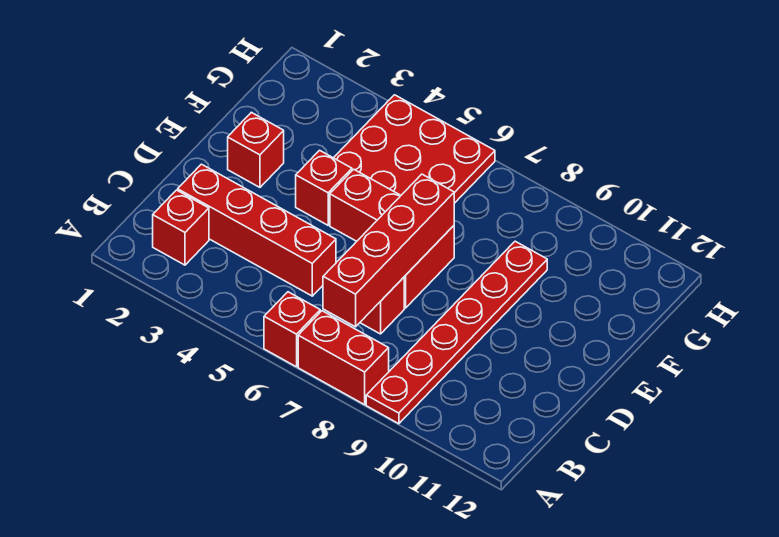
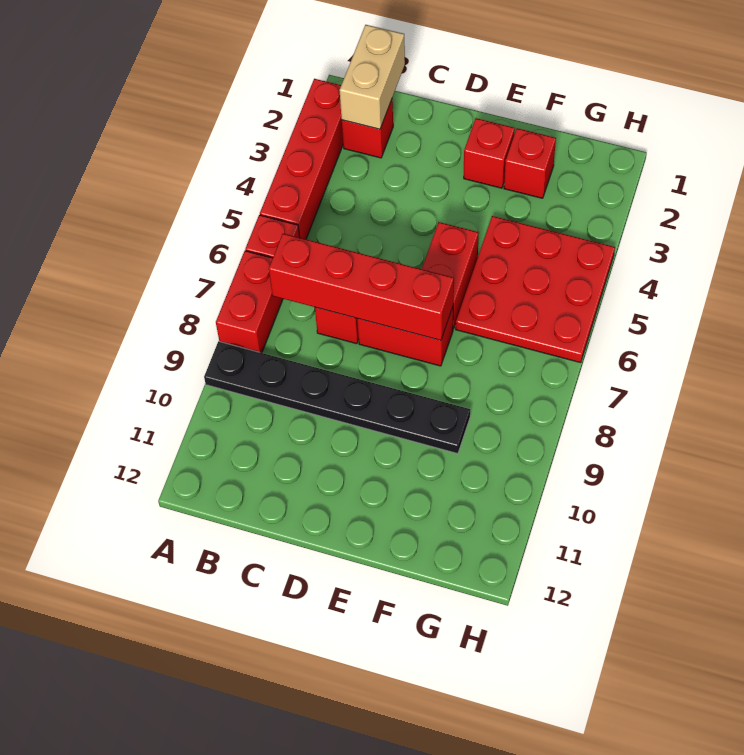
red 1x6 plate [366,241,547,424] -> black 1x6 plate [204,341,470,454]
none -> tan 1x2 brick [340,25,405,129]
red 1x4 brick [178,164,336,296] -> red 1x4 brick moved to [260,79,343,239]
red 1x1 brick [296,150,352,225] -> red 1x1 brick moved to [504,128,556,198]

